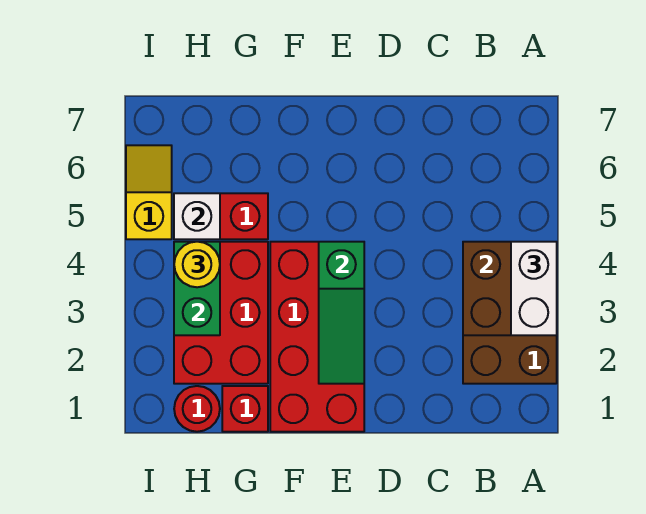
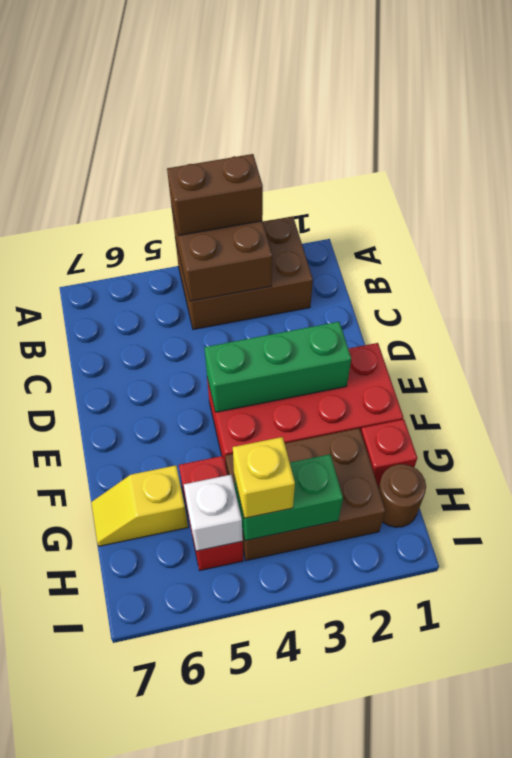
white 1x2 brick [511,242,557,335] -> brown 1x2 brick [167,154,263,236]
green 1x3 slope [319,242,364,384] -> green 1x3 brick [204,322,351,412]
red 2x3 brick [174,242,268,384] -> brown 2x3 brick [225,428,386,561]
red 1x1 round brick [174,386,220,432] -> brown 1x1 round brick [378,464,426,527]
yellow 1x1 round brick [174,242,220,287] -> yellow 1x1 brick [233,437,295,518]
yellow 1x2 slope [126,145,172,239] -> yellow 1x2 slope moved to [91,465,188,546]

